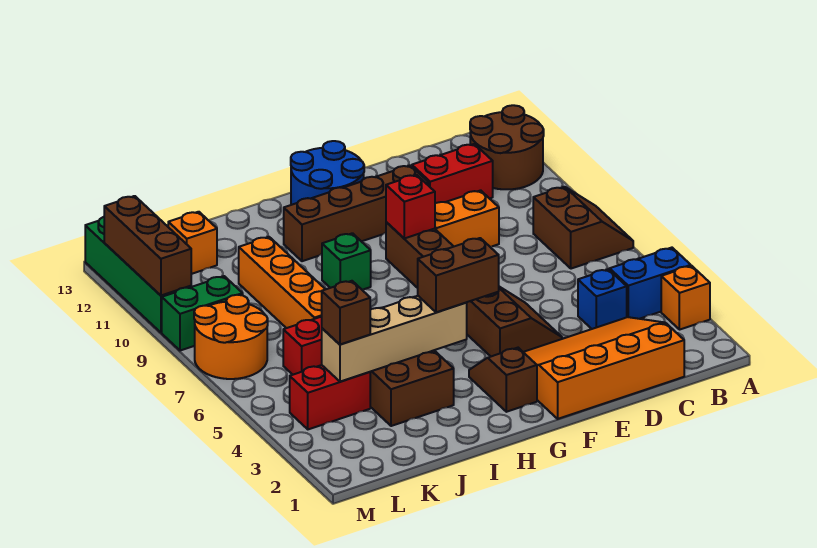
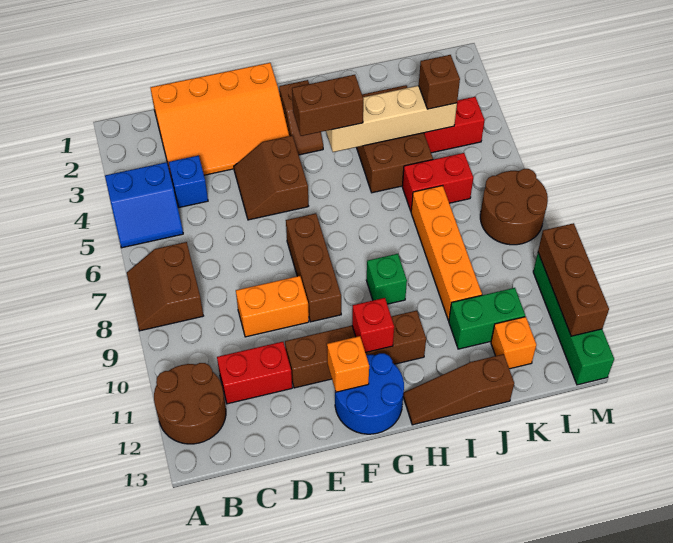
orange 1x1 brick [661,266,710,330] -> orange 1x1 brick moved to [327,336,369,392]
red 1x1 brick [386,175,435,238] -> red 1x1 brick moved to [352,298,394,353]
none -> brown 1x3 slope [403,354,514,425]
orange 2x2 round brick [194,295,268,379] -> brown 2x2 round brick [480,169,548,245]
green 1x2 brick [162,276,243,351] -> green 1x2 brick moved to [449,288,525,349]

